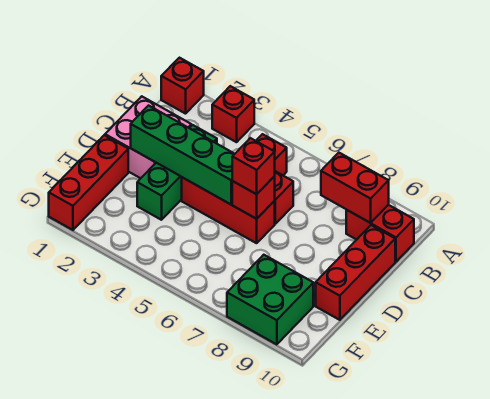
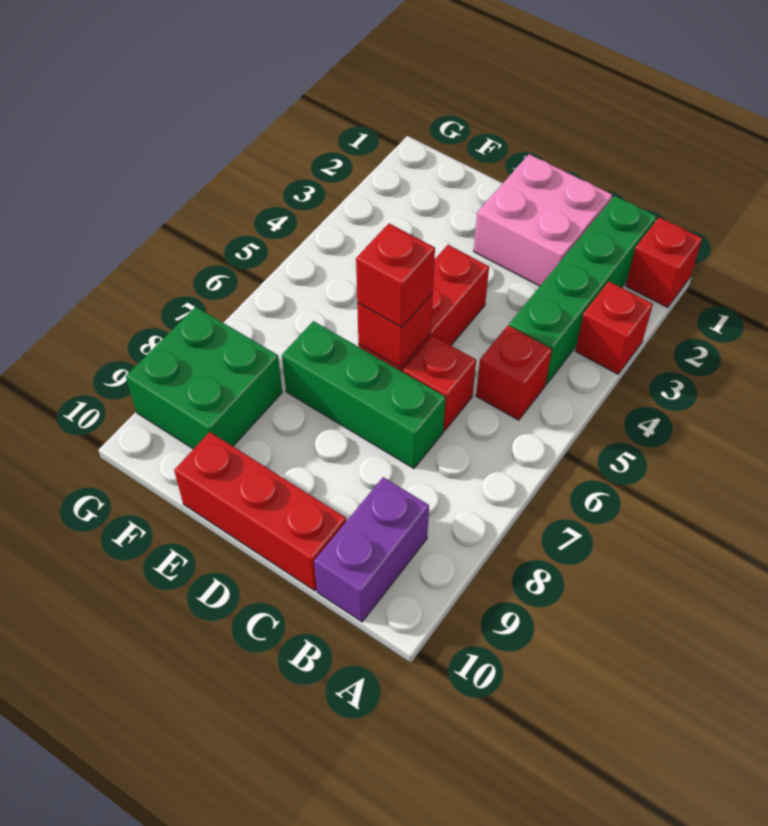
red 1x2 brick [321,153,389,223] -> none
red 1x2 brick [346,205,414,262] -> purple 1x2 brick [314,477,429,622]
green 1x3 brick [137,125,217,220] -> green 1x3 brick moved to [282,321,446,468]
green 1x4 brick [131,106,234,204] -> green 1x4 brick moved to [509,196,657,384]
red 1x3 brick [49,135,128,230] -> none

